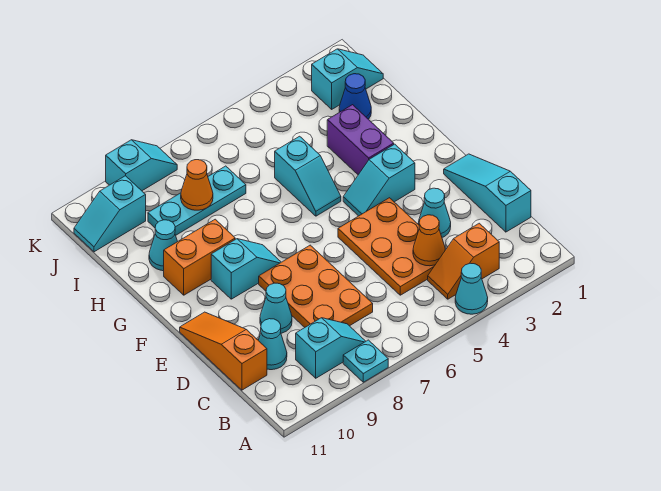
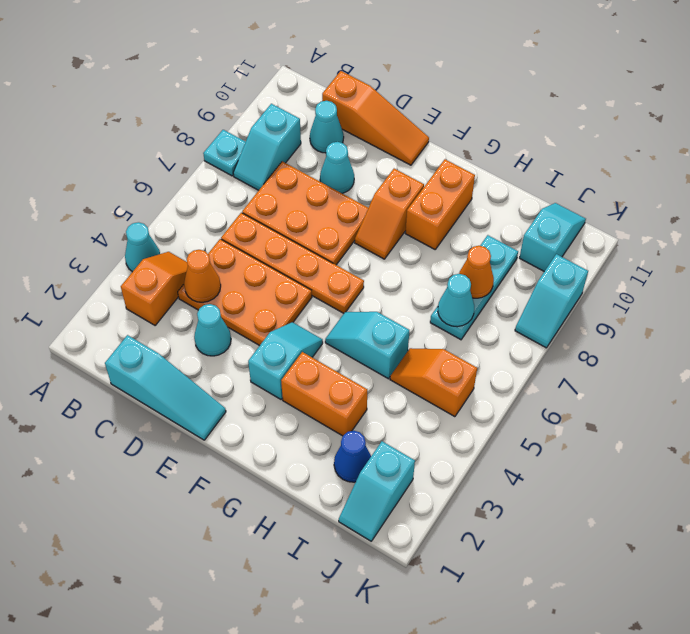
none -> orange 1x4 plate [221,213,364,313]
cyan 1x2 slope [211,239,281,299] -> orange 1x2 slope [355,169,424,259]
purple 1x2 brick [327,105,394,175] -> orange 1x2 brick [281,352,367,436]
cyan 1x1 cone [149,220,178,271] -> cyan 1x1 cone moved to [438,274,474,327]
none -> orange 1x2 slope [390,348,477,417]

